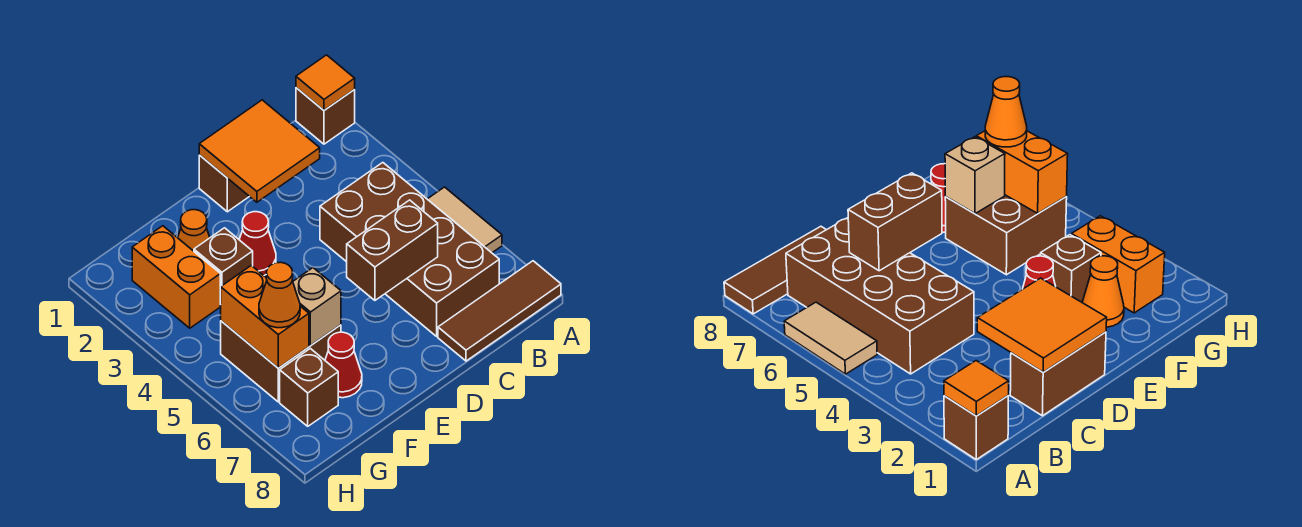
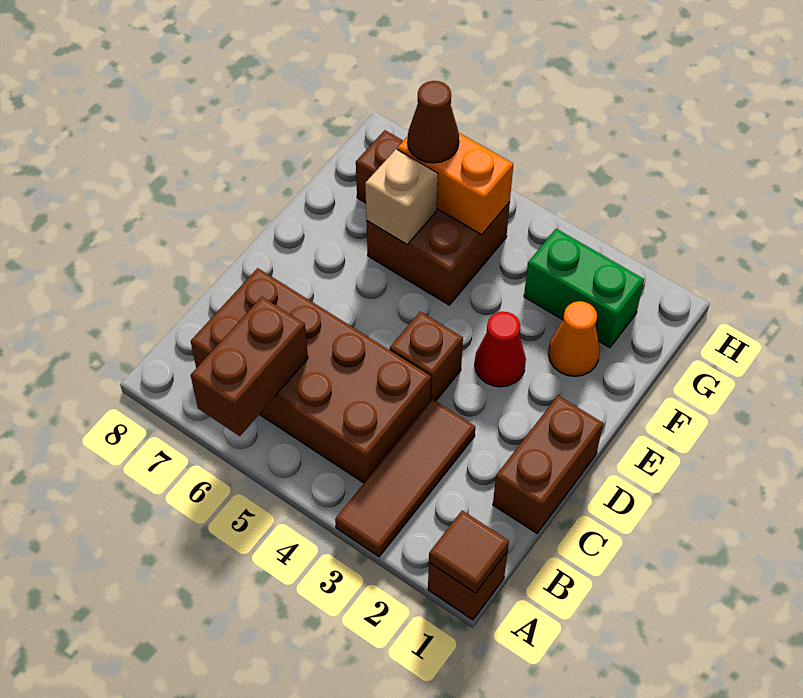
orange 1x1 tile [296,55,355,110] -> brown 1x1 tile [429,511,509,593]
tan 1x2 tile [428,187,502,253] -> none
brown 1x3 tile [438,261,561,361] -> brown 1x3 tile moved to [335,399,475,557]
orange 2x2 tile [199,100,320,202] -> none
brown 1x2 brick [347,200,438,300] -> brown 1x2 brick moved to [191,297,308,436]
brown 1x1 brick [194,228,253,304] -> brown 1x1 brick moved to [390,311,463,402]
red 1x1 cone [325,332,362,398] -> none
orange 1x2 brick [132,226,220,328] -> green 1x2 brick [524,229,644,348]
orange 1x1 cone [259,262,300,328] -> brown 1x1 cone [408,81,459,163]

